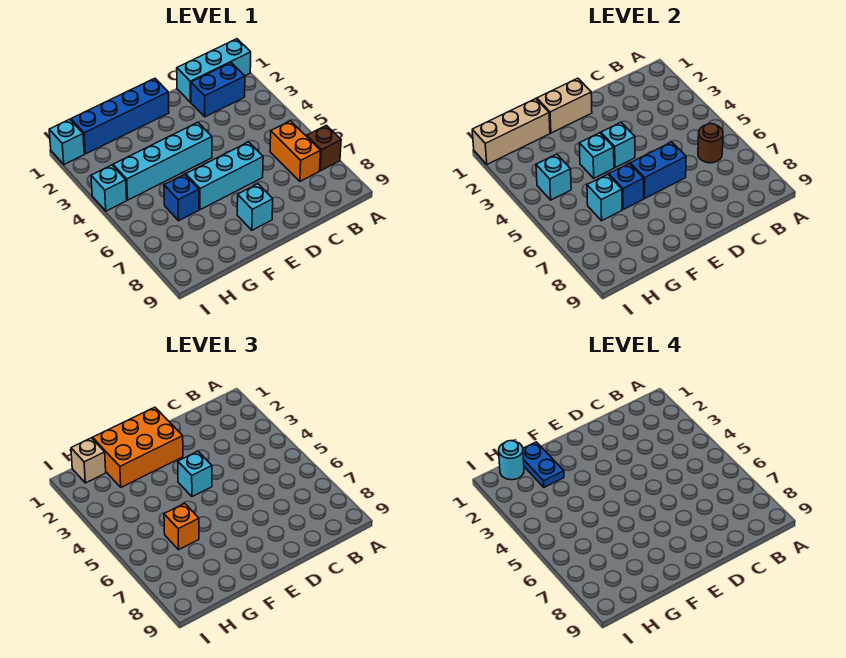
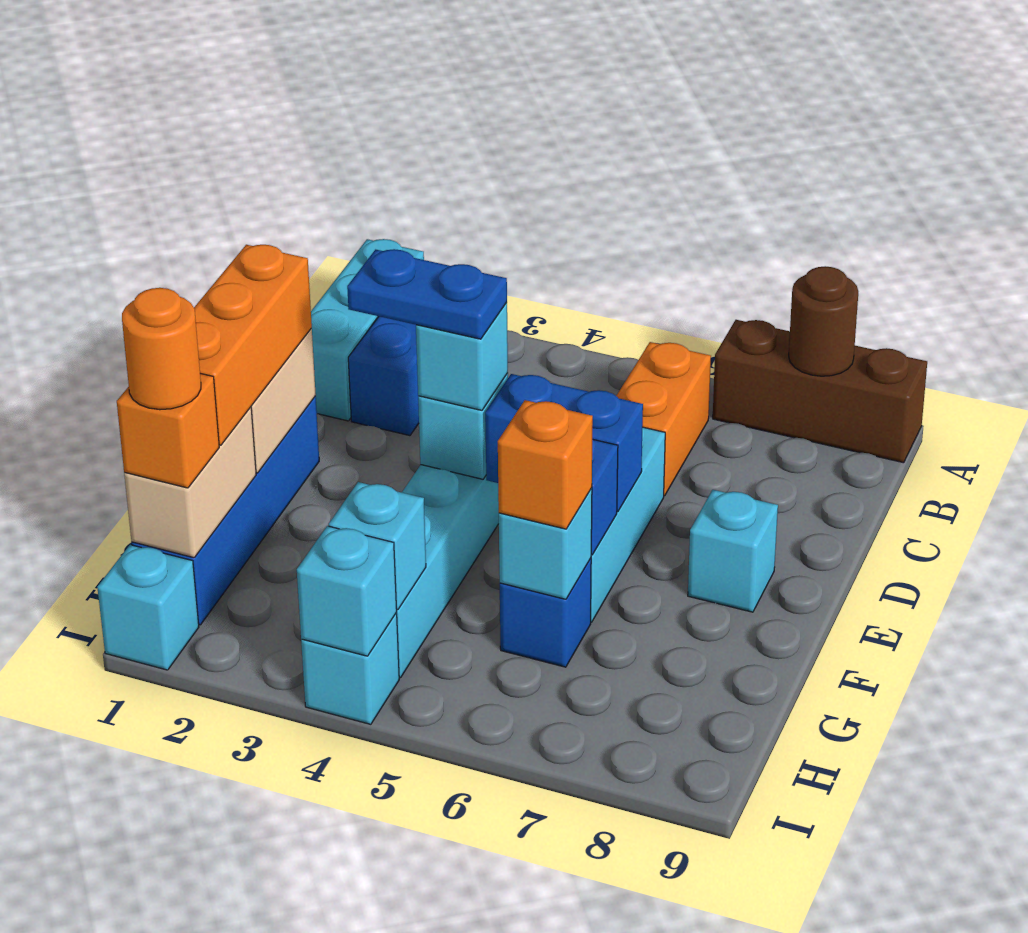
brown 1x1 brick [307,125,341,171] -> brown 1x3 brick [713,320,927,463]
orange 1x2 brick [270,121,321,181] -> orange 1x2 brick turned to [616,342,711,496]
brown 1x1 round brick [698,124,723,163] -> brown 1x1 round brick moved to [789,266,858,376]
blue 1x2 brick [630,142,686,198] -> blue 1x2 brick turned to [485,374,643,512]
orange 2x3 brick [93,407,183,487] -> orange 1x3 brick [194,245,312,445]
cyan 1x1 brick [579,133,614,178] -> cyan 1x1 brick moved to [297,526,397,656]
tan 1x3 brick [472,99,550,164] -> tan 1x2 brick [124,407,256,558]
blue 1x2 plate [523,442,564,487] -> blue 1x2 plate moved to [347,249,507,339]
tan 1x1 brick [71,438,106,483] -> orange 1x1 brick [117,373,219,488]
cyan 1x1 round brick [499,441,524,480] -> orange 1x1 round brick [122,288,201,410]

